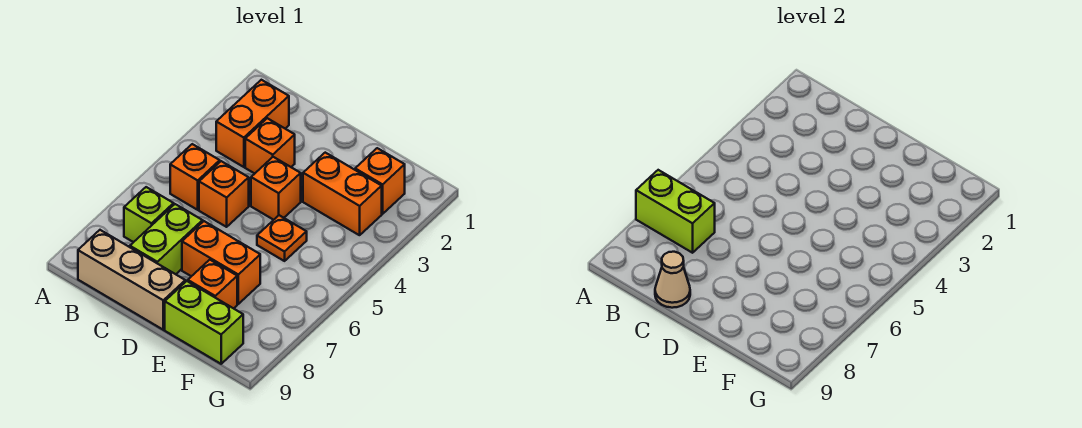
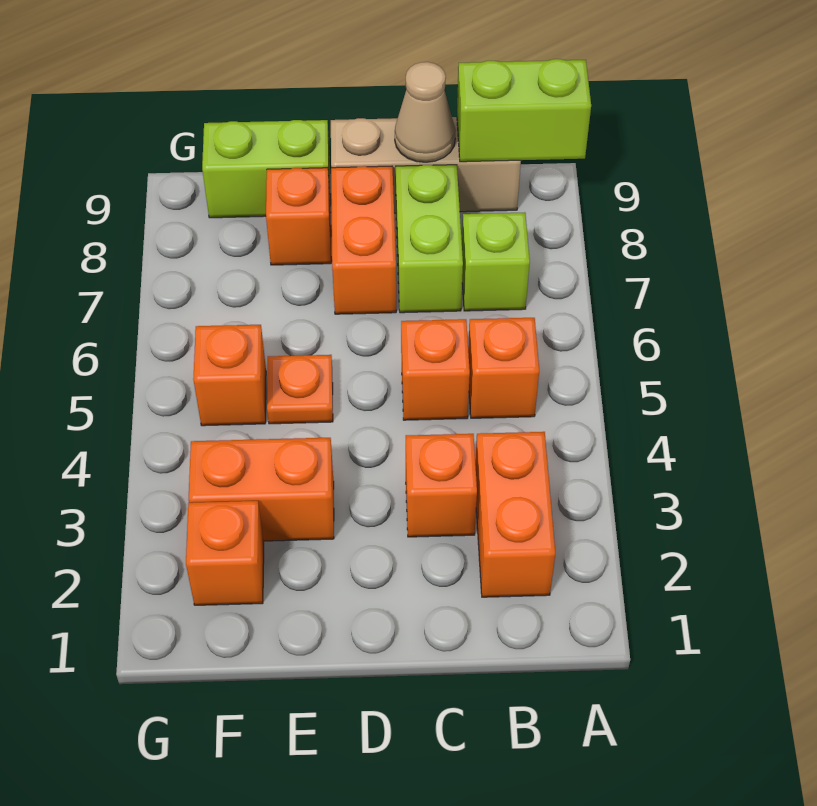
lime 1x2 brick [636,170,715,253] -> lime 1x2 brick moved to [457,59,591,162]
orange 1x1 brick [251,157,301,220] -> orange 1x1 brick moved to [193,325,266,426]
orange 1x2 brick [182,221,260,304] -> orange 1x2 brick turned to [331,166,396,314]

